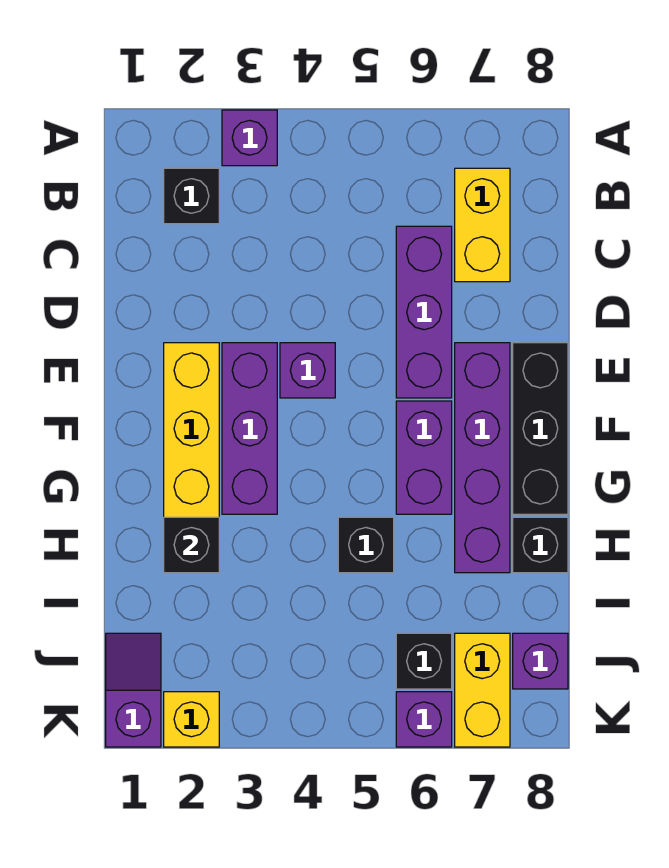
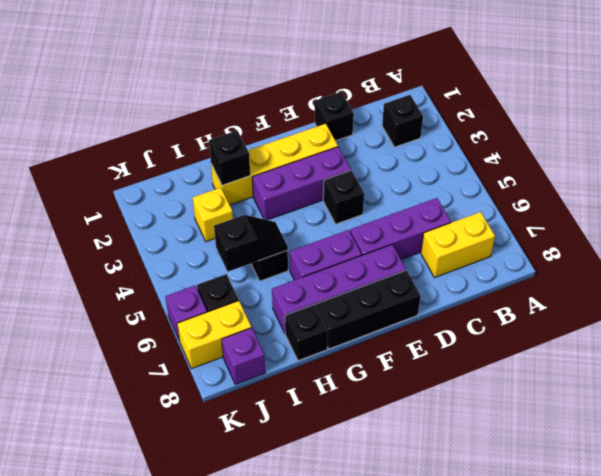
purple 1x1 brick [222,110,277,166] -> none
none -> black 1x1 brick [315,92,354,141]
purple 1x1 brick [280,343,335,398] -> black 1x1 brick [323,170,364,224]
none -> black 1x2 slope [214,215,288,272]
purple 1x2 slope [106,633,161,747] -> none
yellow 1x1 brick [164,692,219,747] -> yellow 1x1 brick moved to [193,188,233,242]

